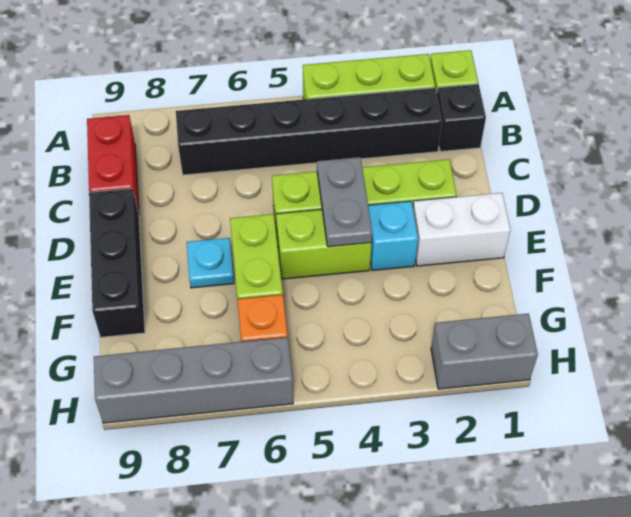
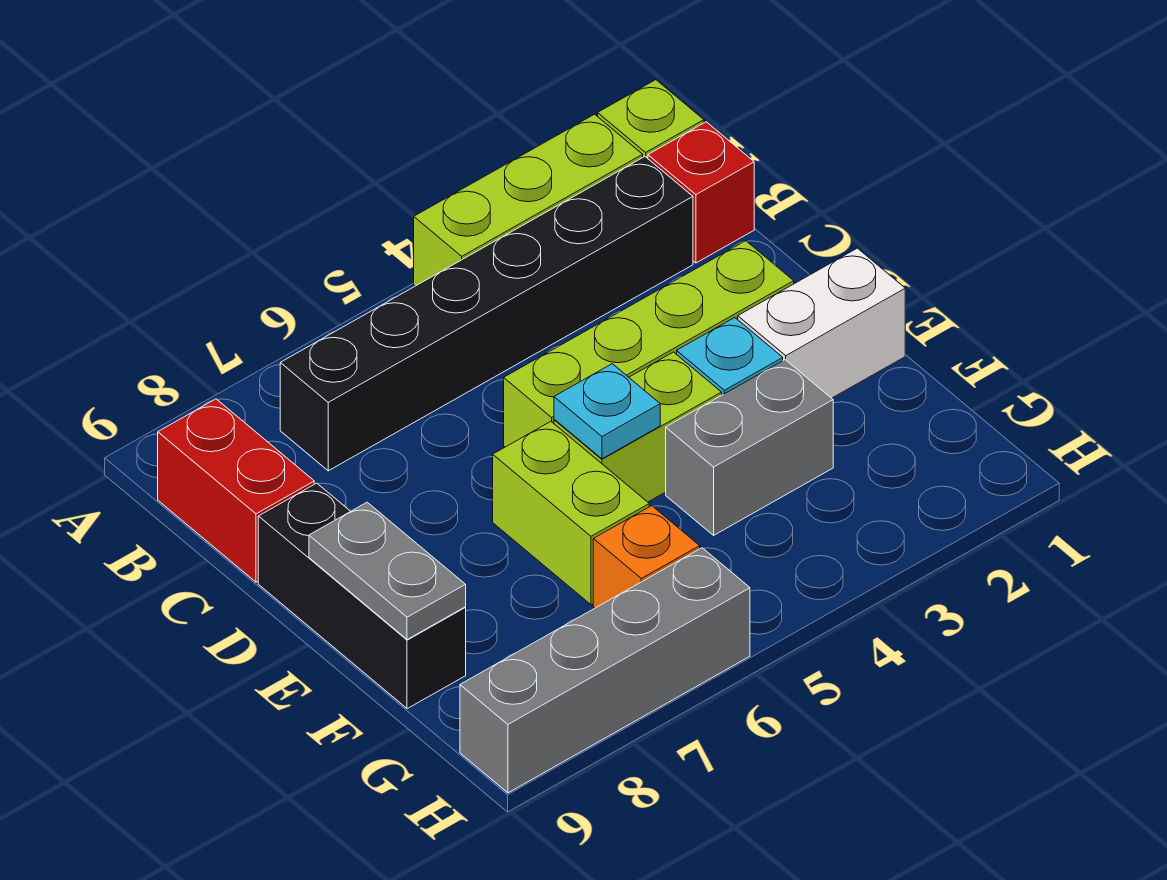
black 1x1 brick [437,84,486,152] -> red 1x1 brick [648,122,754,263]
grey 1x2 plate [317,157,372,247] -> grey 1x2 plate moved to [309,502,466,640]
cyan 1x1 plate [187,238,234,288] -> cyan 1x1 plate moved to [554,364,660,459]
grey 1x2 brick [431,314,538,389] -> grey 1x2 brick moved to [666,360,833,535]

